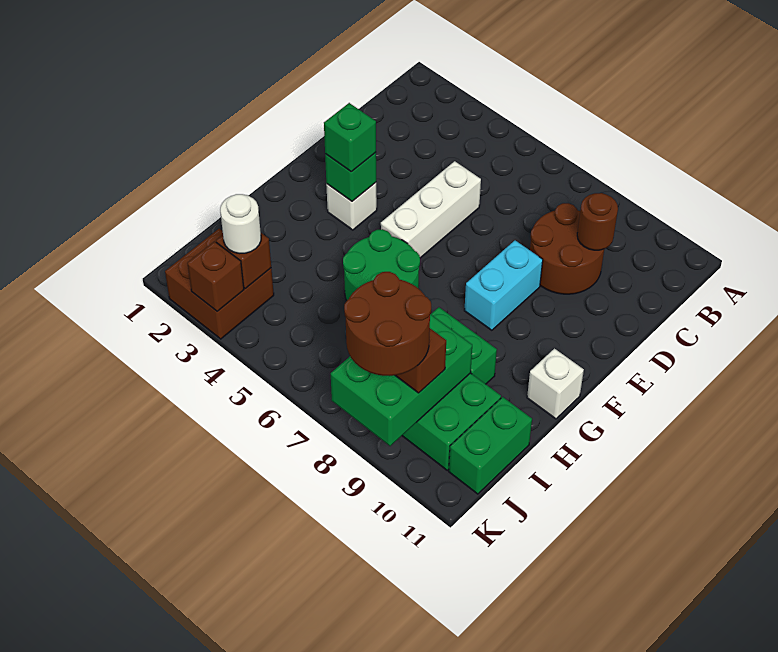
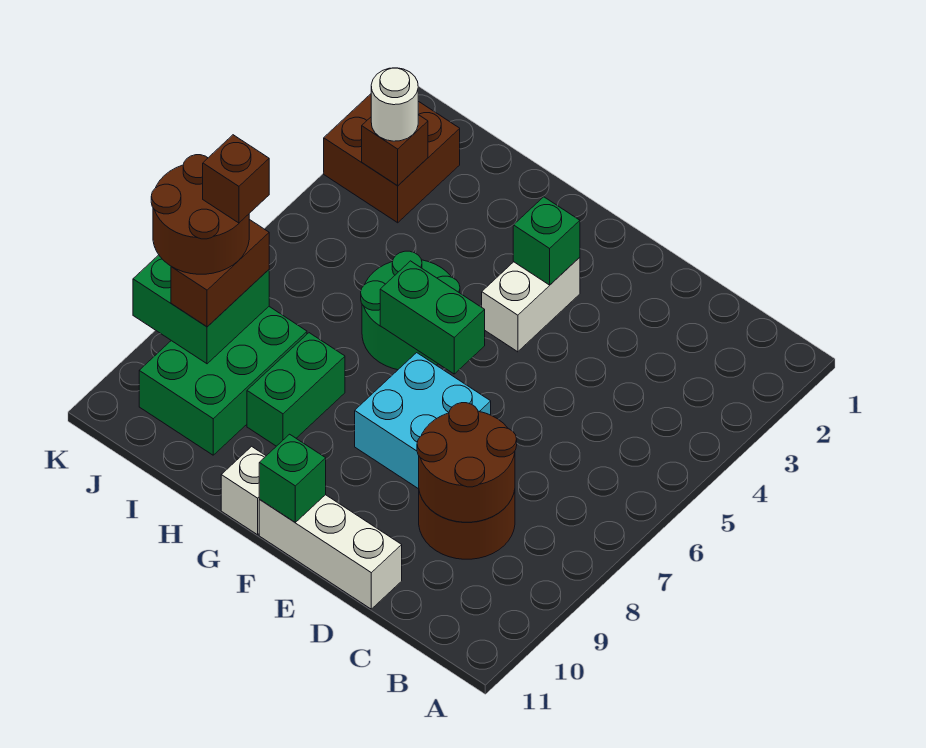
brown 1x1 round brick [577,193,618,250] -> brown 2x2 round brick [417,403,517,522]
white 1x3 brick [381,161,481,258] -> white 1x3 brick moved to [259,495,402,609]
cyan 1x2 brick [464,240,543,330] -> cyan 2x2 brick [355,353,491,489]
white 1x1 brick [326,183,377,230] -> white 1x2 brick [482,257,580,352]
green 1x1 brick [324,103,376,172] -> green 1x1 brick moved to [259,434,326,522]
green 2x3 brick [331,314,472,446] -> green 2x2 brick [133,255,269,364]
green 1x2 brick [449,397,532,494] -> green 1x2 brick moved to [380,261,485,374]
brown 1x1 brick [187,241,244,311] -> brown 1x1 brick moved to [203,135,269,223]

